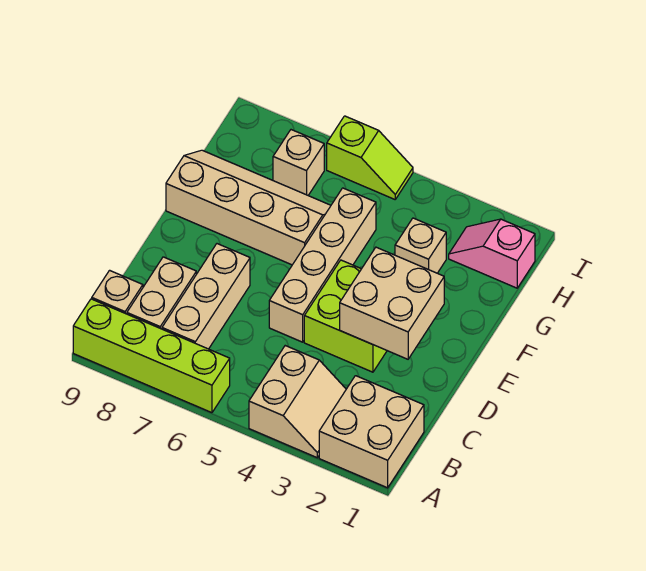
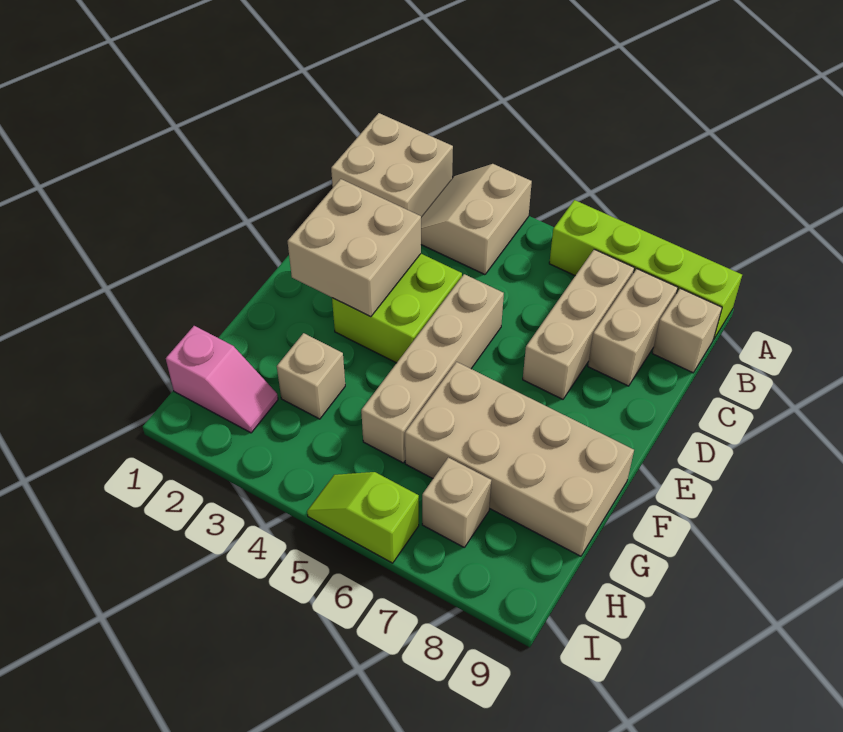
tan 2x4 slope [166,150,331,265] -> tan 2x4 brick [405,362,634,556]

